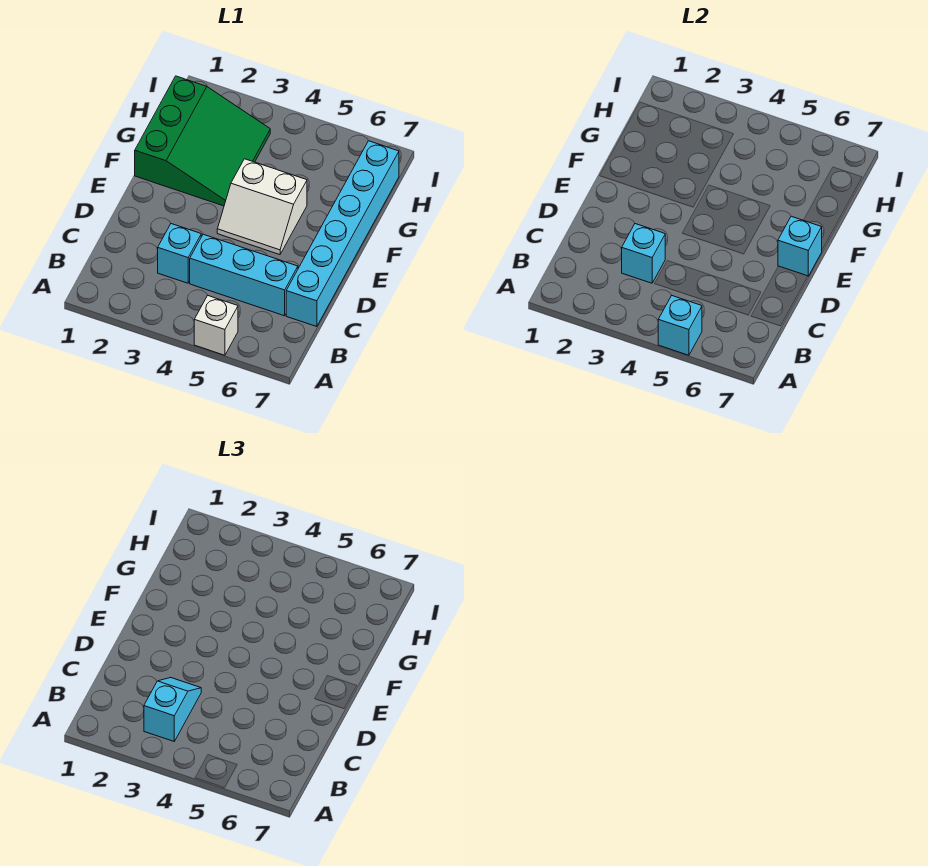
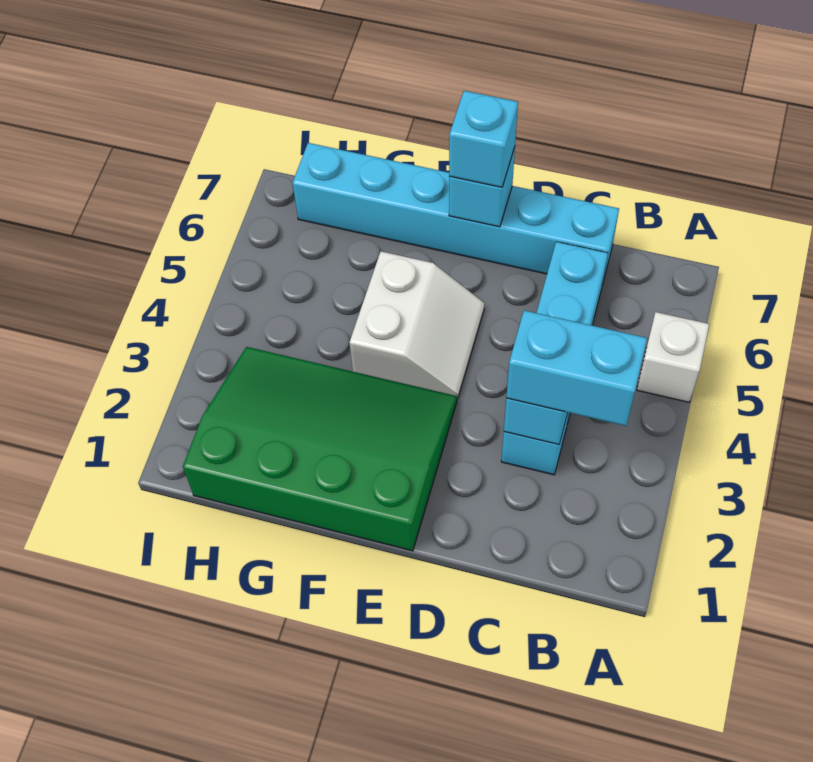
cyan 1x1 brick [658,295,702,355] -> cyan 1x1 brick moved to [449,91,518,187]
cyan 1x2 slope [144,678,201,741] -> cyan 1x2 brick [506,310,647,426]
green 3x3 slope [135,76,270,206] -> green 3x4 slope [183,347,457,551]

